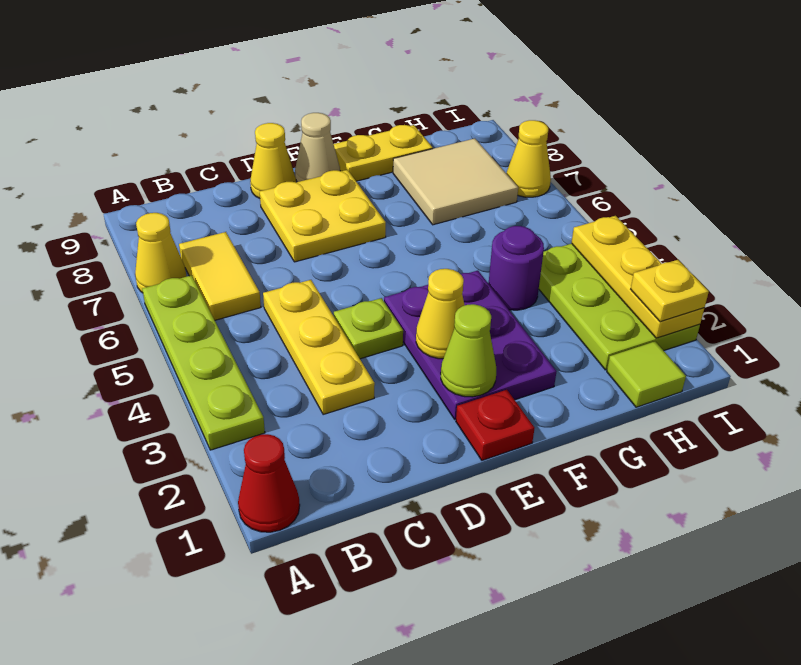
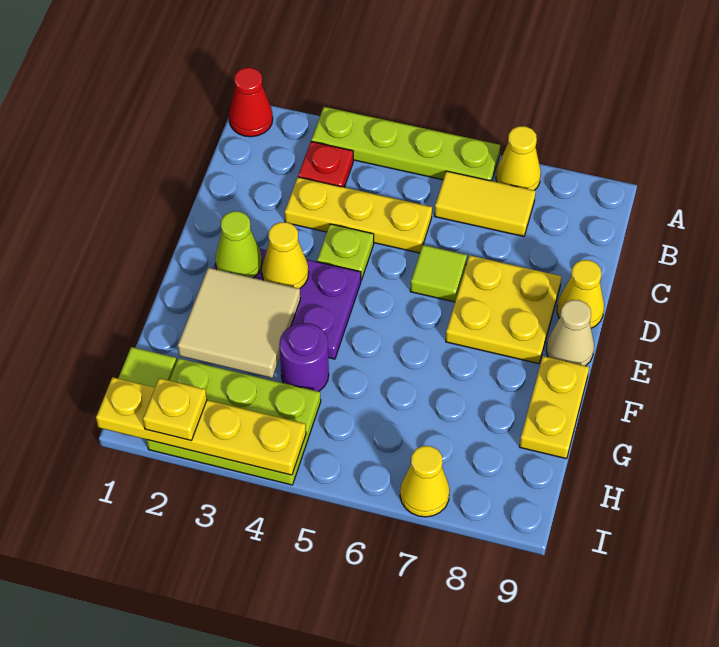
none -> lime 1x1 tile [410,245,467,302]
red 1x1 plate [456,390,534,460] -> red 1x1 plate moved to [298,142,353,187]
tan 2x2 tile [393,138,518,225] -> tan 2x2 tile moved to [178,268,300,378]
yellow 1x3 plate [571,216,704,338] -> yellow 1x4 plate [96,377,306,475]

